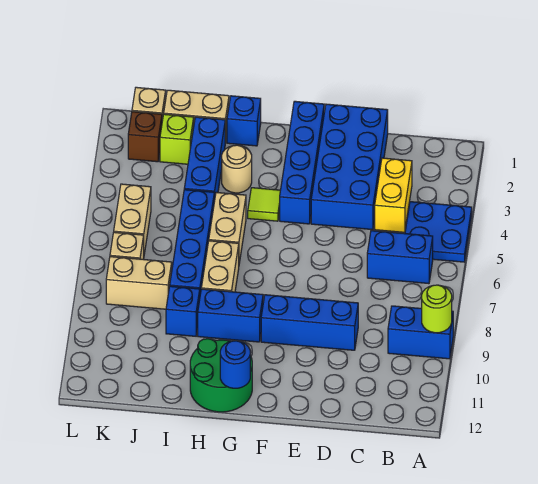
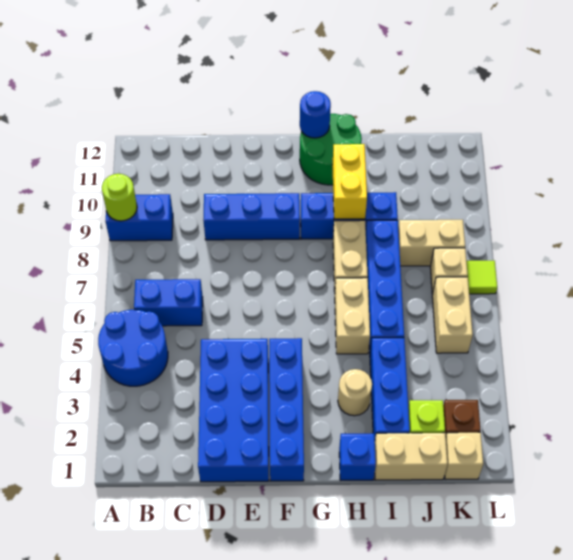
blue 2x2 plate [405,202,472,262] -> blue 2x2 round brick [98,310,168,386]
yellow 1x2 brick [375,158,412,232] -> yellow 1x2 brick moved to [332,144,367,219]
lime 1x1 tile [248,188,280,221] -> lime 1x1 tile moved to [467,261,497,294]

